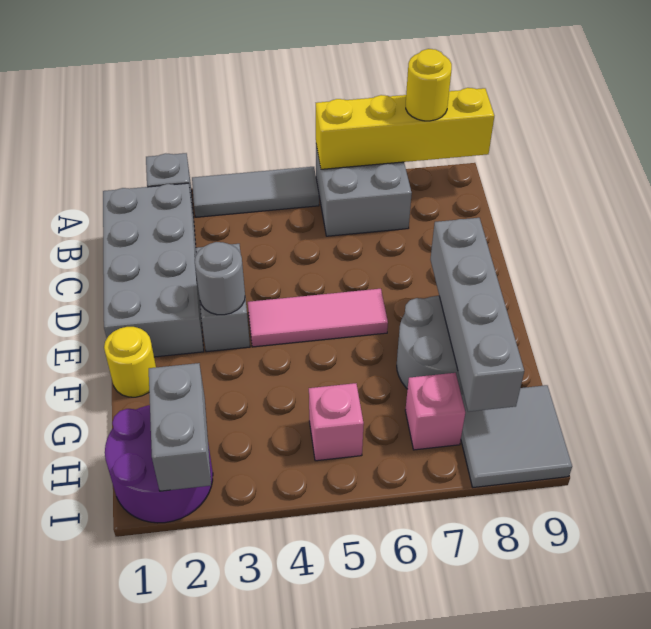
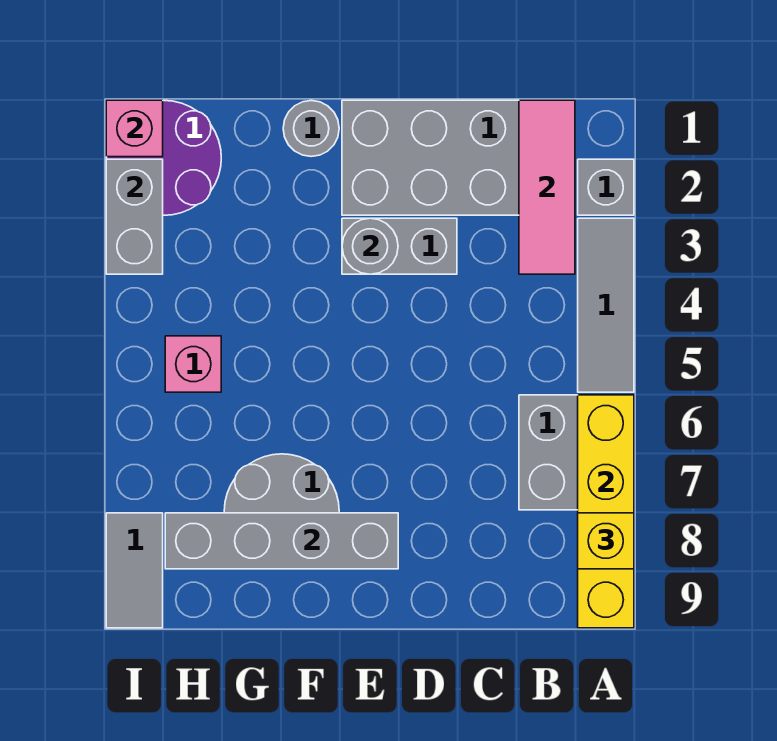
yellow 1x1 round brick [406,49,452,121] -> yellow 1x1 brick [578,513,634,569]
pink 1x3 tile [248,289,388,347] -> pink 1x3 tile moved to [519,100,575,274]
yellow 1x1 round brick [104,327,156,397] -> grey 1x1 round brick [283,101,339,157]
grey 1x2 brick [149,363,211,491] -> grey 1x2 brick turned to [106,159,163,274]
pink 1x1 brick [405,373,465,450] -> pink 1x1 brick moved to [106,100,163,157]
grey 2x2 tile [461,385,572,487] -> grey 1x2 tile [106,513,163,628]

